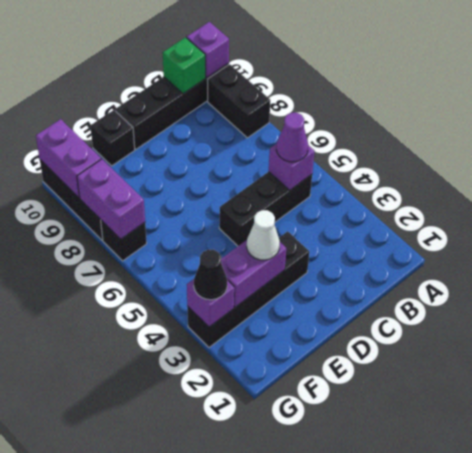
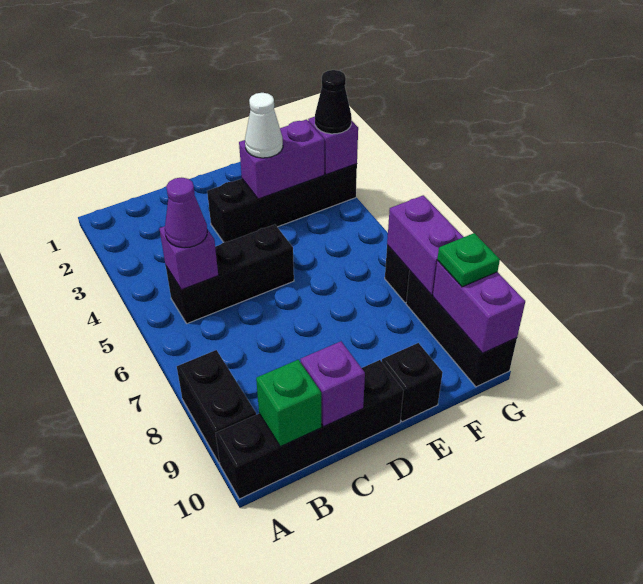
purple 1x1 brick [187,22,229,78] -> purple 1x1 brick moved to [301,341,365,427]
none -> green 1x1 plate [437,233,500,287]

